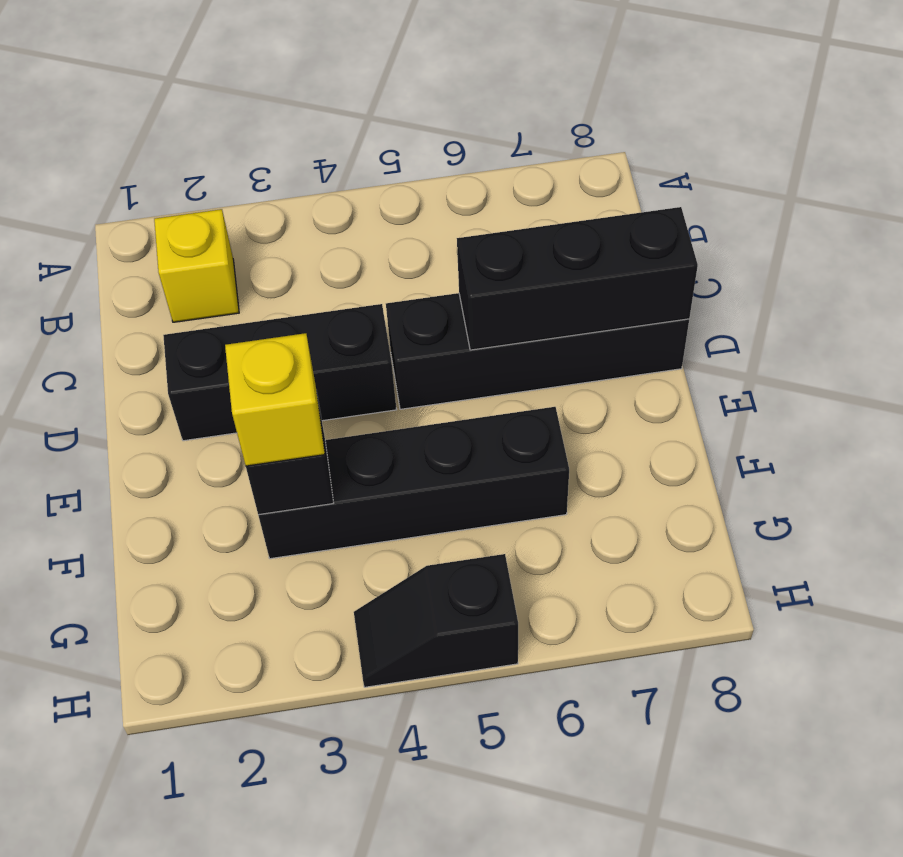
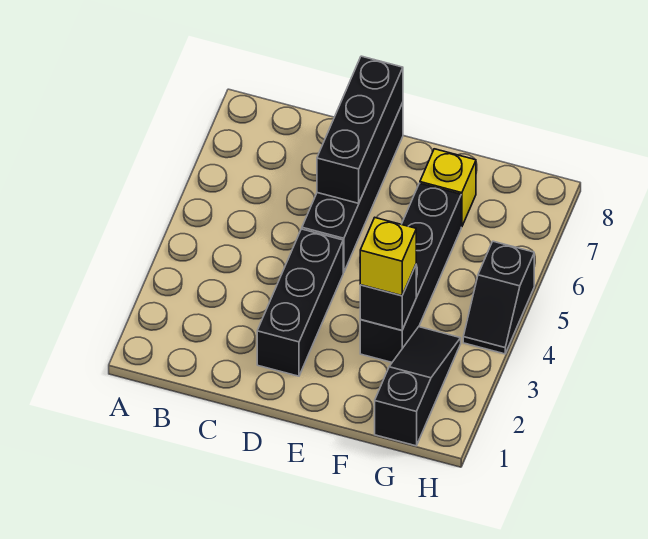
yellow 1x1 brick [154,209,239,322] -> yellow 1x1 brick moved to [420,149,476,227]
none -> black 1x3 slope [375,327,461,446]

